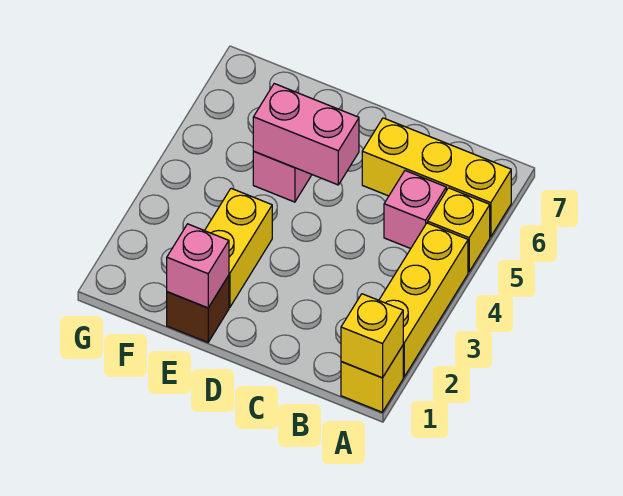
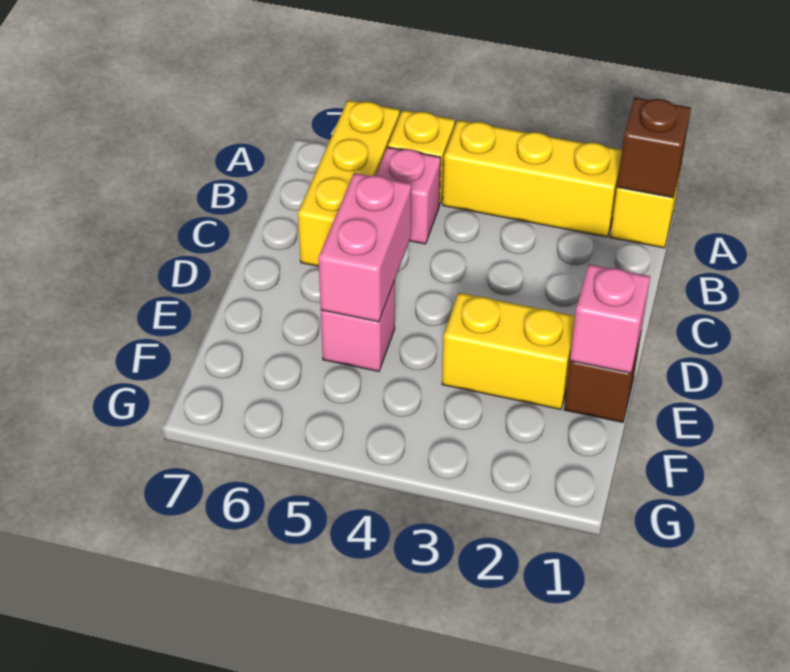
yellow 1x1 brick [341,294,403,378] -> brown 1x1 brick [617,98,691,198]

